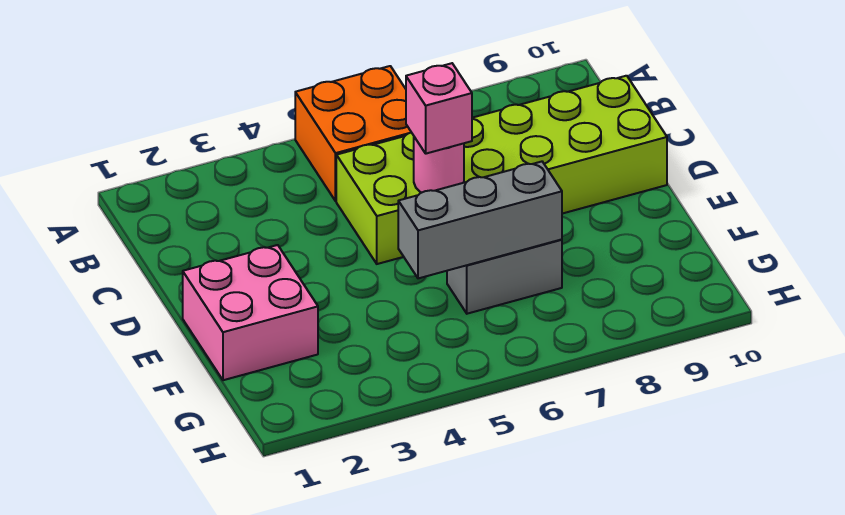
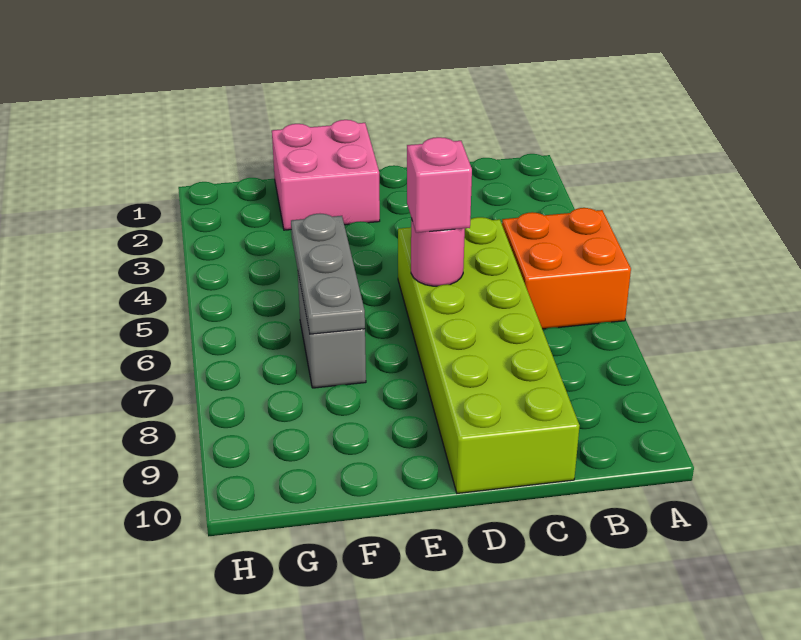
grey 1x3 brick [398,162,562,278] -> grey 1x3 plate [291,214,365,334]

